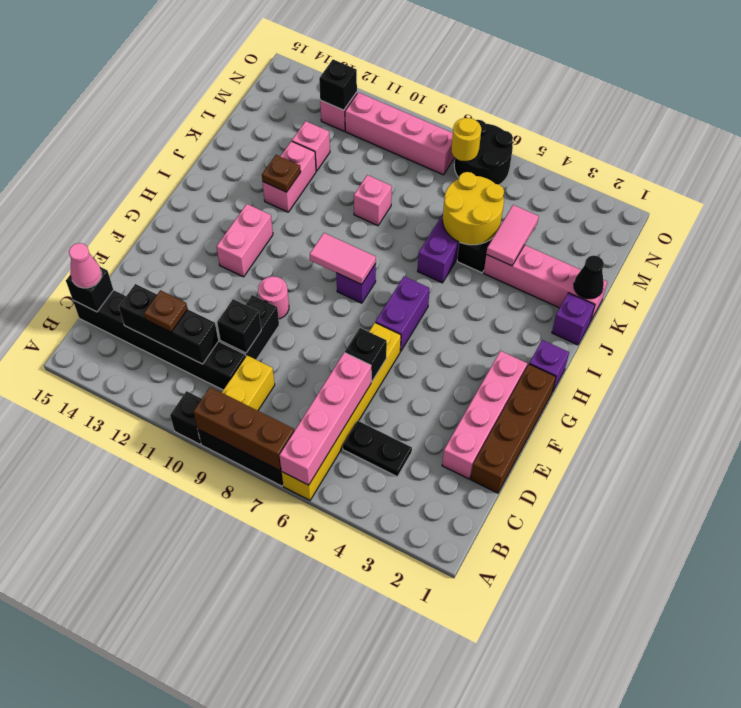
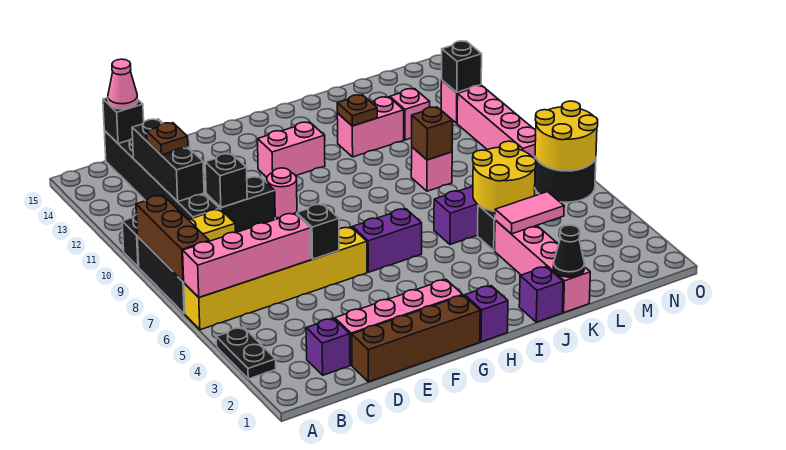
black 1x2 plate [343,421,412,477] -> black 1x2 plate moved to [216,327,276,379]
purple 1x1 brick [336,264,376,303] -> purple 1x1 brick moved to [306,318,350,375]
pink 1x2 tile [310,233,376,285] -> none
none -> brown 1x1 brick [412,107,453,160]
yellow 1x1 round brick [451,118,481,161] -> yellow 2x2 round brick [535,101,598,171]

